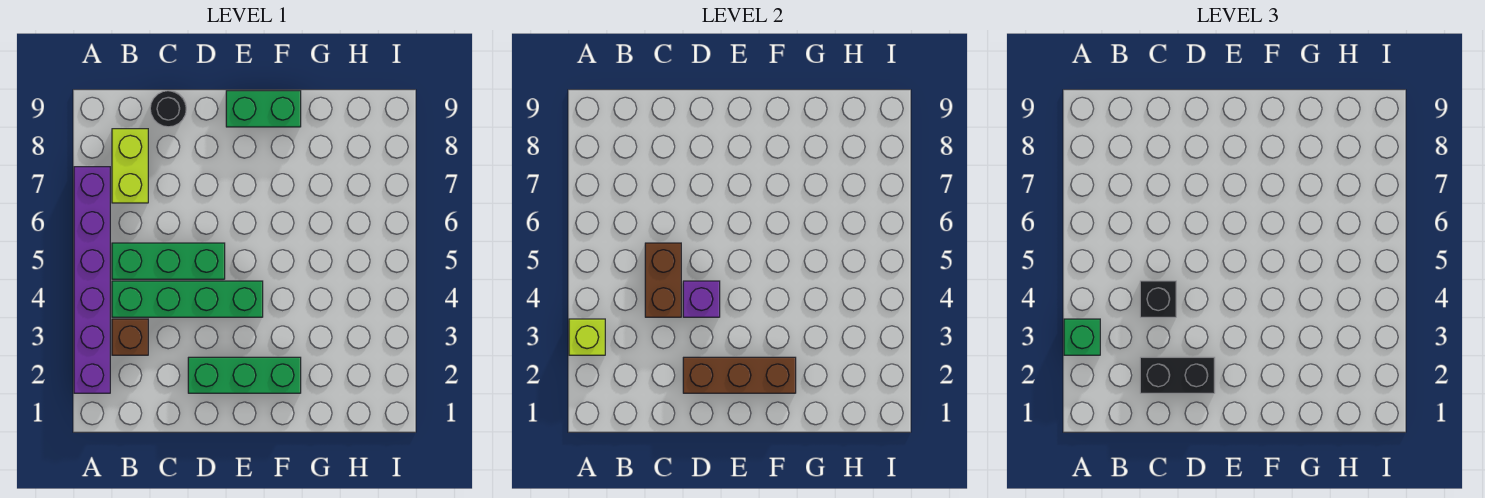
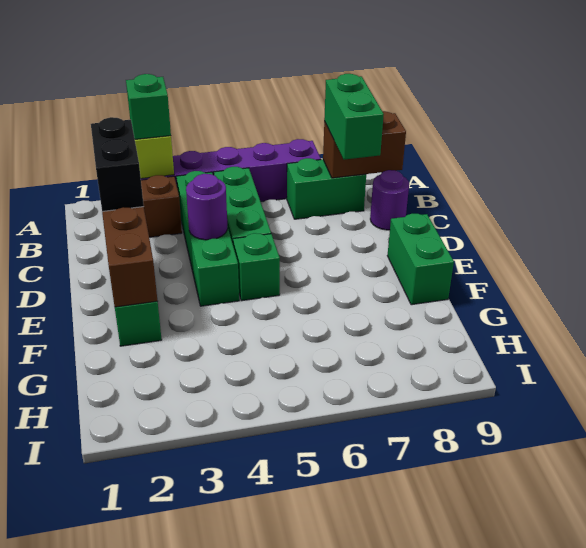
lime 1x2 brick [112,129,148,203] -> green 1x2 brick [287,158,366,219]
none -> green 1x2 brick [324,74,384,160]
brown 1x2 brick [645,243,681,317] -> brown 1x2 brick moved to [323,111,406,178]
black 1x1 brick [1140,281,1176,317] -> none
black 1x1 round brick [150,91,186,127] -> purple 1x1 round brick [370,170,409,230]
purple 1x1 brick [683,281,720,317] -> purple 1x1 round brick [186,174,228,240]
none -> green 1x1 brick [233,233,280,301]

